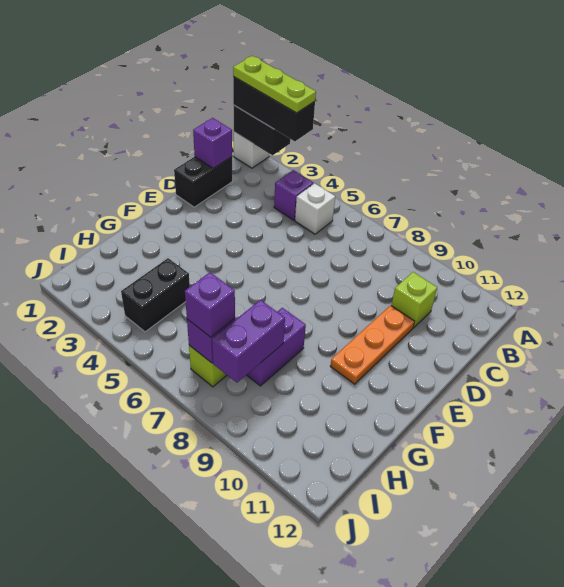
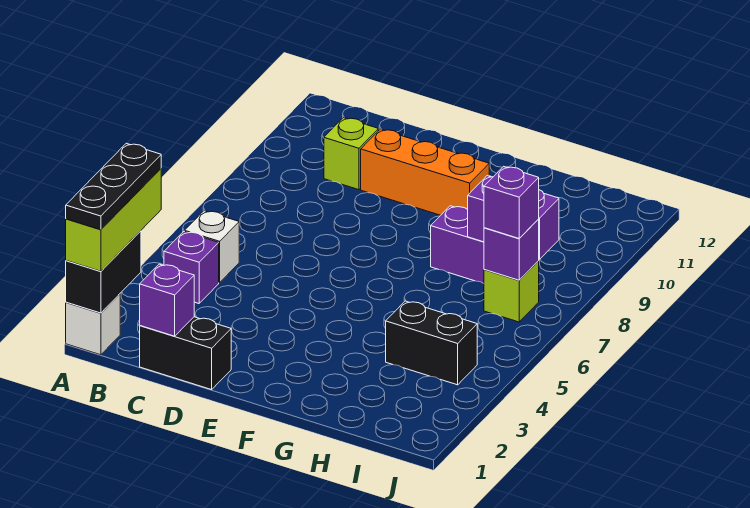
black 1x3 brick [233,77,315,141] -> lime 1x3 brick [66,169,161,271]
lime 1x3 plate [233,56,316,113] -> black 1x3 plate [66,143,161,230]
orange 1x3 plate [330,305,415,384] -> orange 1x3 brick [361,129,489,215]

